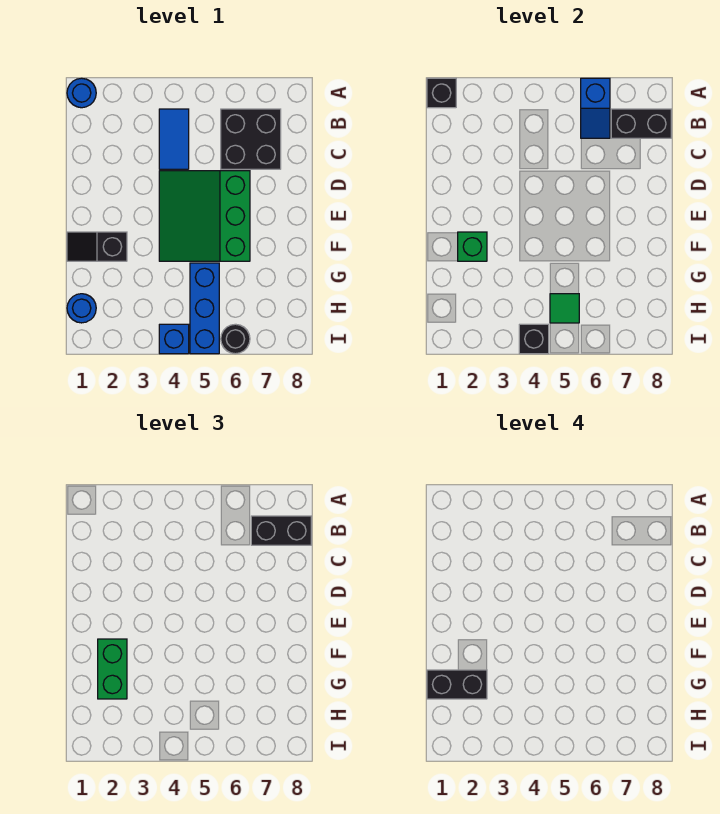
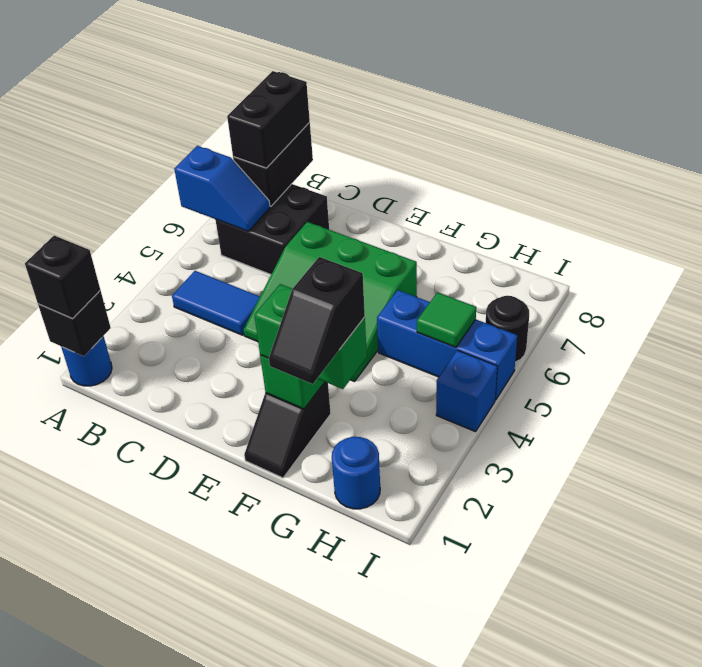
black 1x2 brick [427,670,487,699] -> black 1x2 slope [269,257,365,384]
black 1x1 brick [519,324,549,354] -> black 1x1 brick moved to [25,236,100,319]

